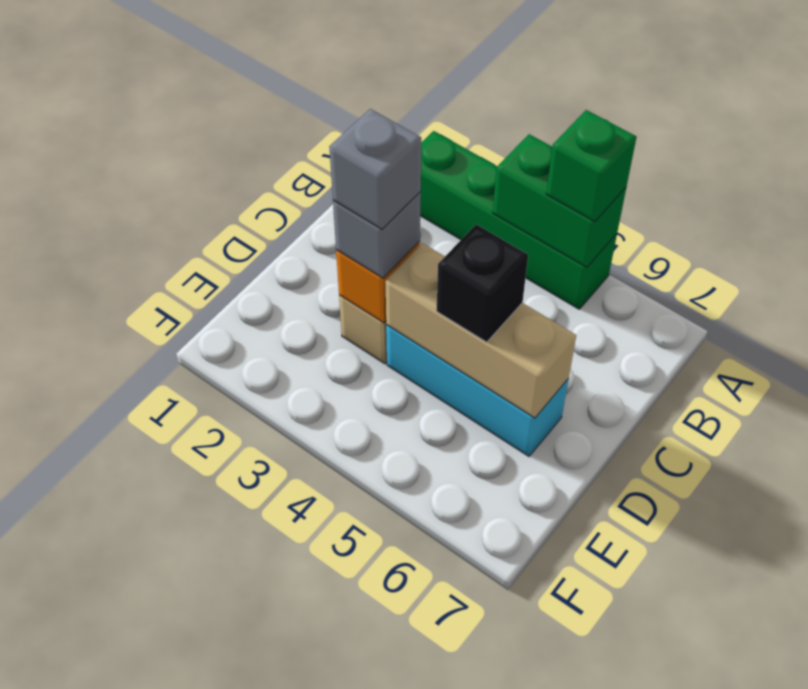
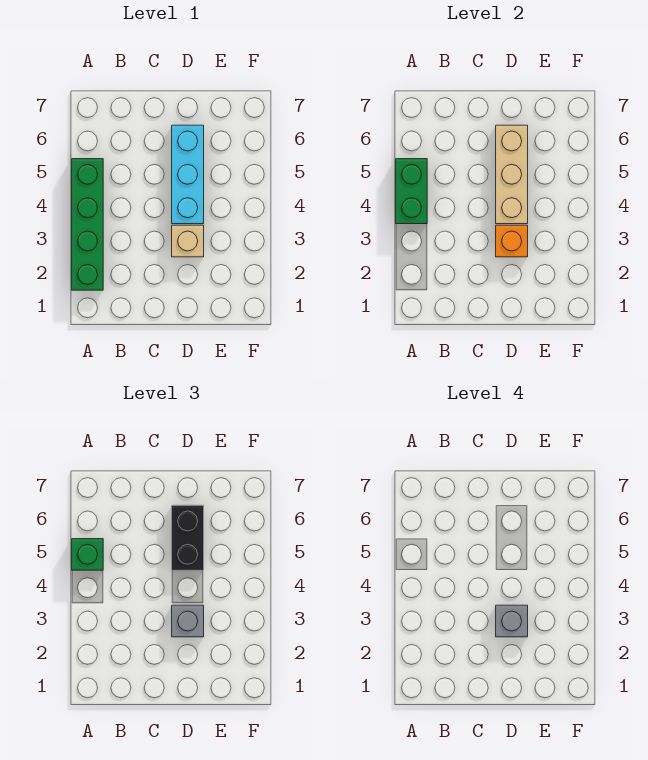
black 1x1 brick [437,224,528,342] -> black 1x2 brick [172,505,204,570]

